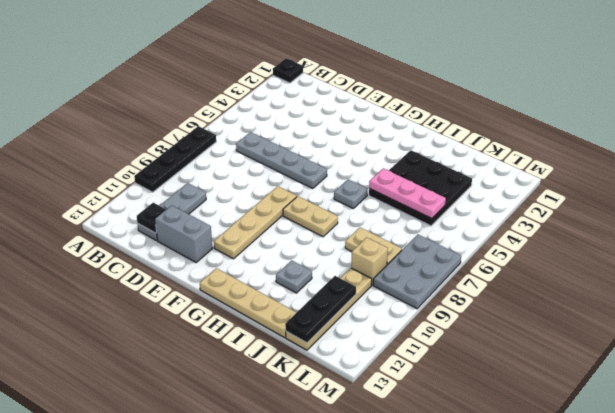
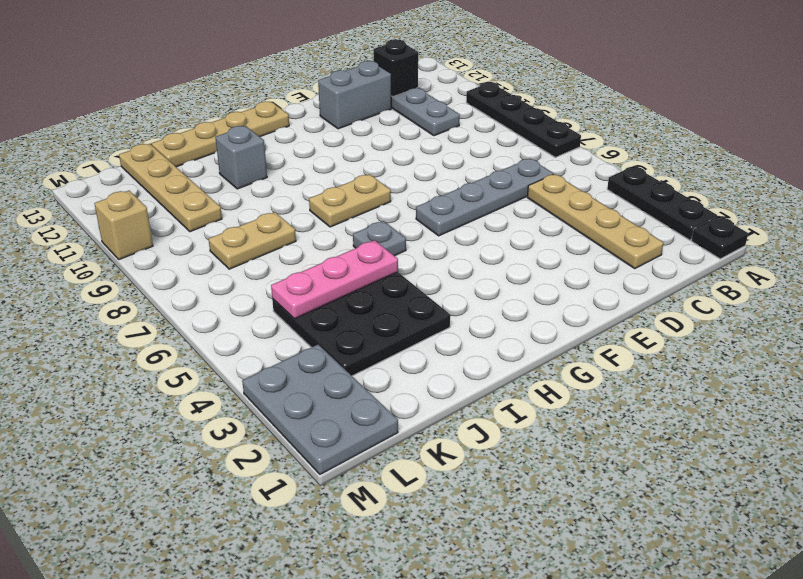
black 1x1 plate [137,203,166,233] -> black 1x1 brick [373,39,418,97]
tan 1x4 plate [214,186,297,259] -> tan 1x4 plate moved to [527,174,663,269]
grey 1x1 plate [276,260,312,293] -> grey 1x1 brick [215,126,267,189]
tan 1x1 brick [351,238,388,285] -> tan 1x1 brick moved to [94,191,153,259]
black 1x3 plate [285,276,356,343] -> black 1x3 plate moved to [607,166,717,240]
grey 2x3 plate [373,235,461,309] -> grey 2x3 plate moved to [242,345,398,474]

